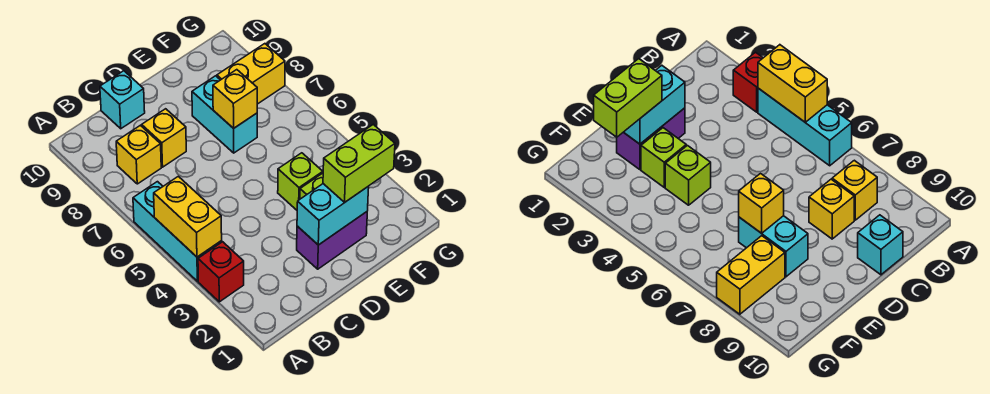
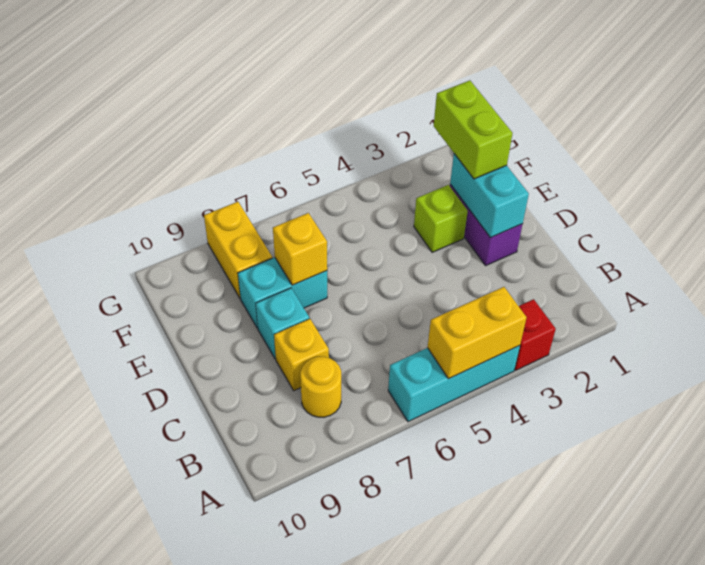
yellow 1x1 brick [116,125,161,184] -> yellow 1x1 round brick [300,357,341,417]
cyan 1x1 brick [100,71,145,129] -> cyan 1x1 brick moved to [256,288,309,359]
lime 1x1 brick [278,153,323,210] -> none

